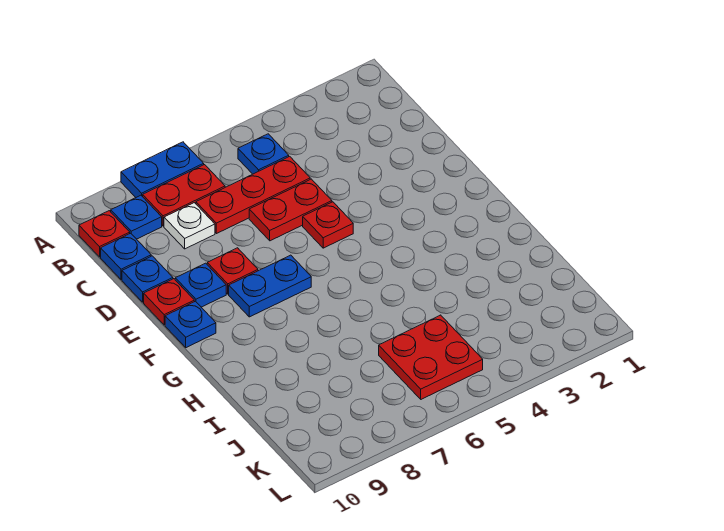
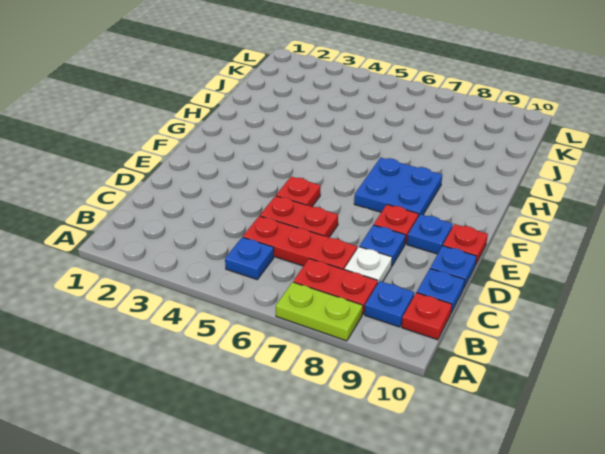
blue 1x2 plate [121,142,204,197] -> lime 1x2 plate [276,282,363,341]
blue 1x2 plate [229,255,311,317] -> blue 2x2 plate [354,158,442,216]
blue 1x1 plate [165,301,216,348] -> blue 1x1 plate moved to [360,225,406,266]
red 2x2 plate [379,315,483,399] -> none

